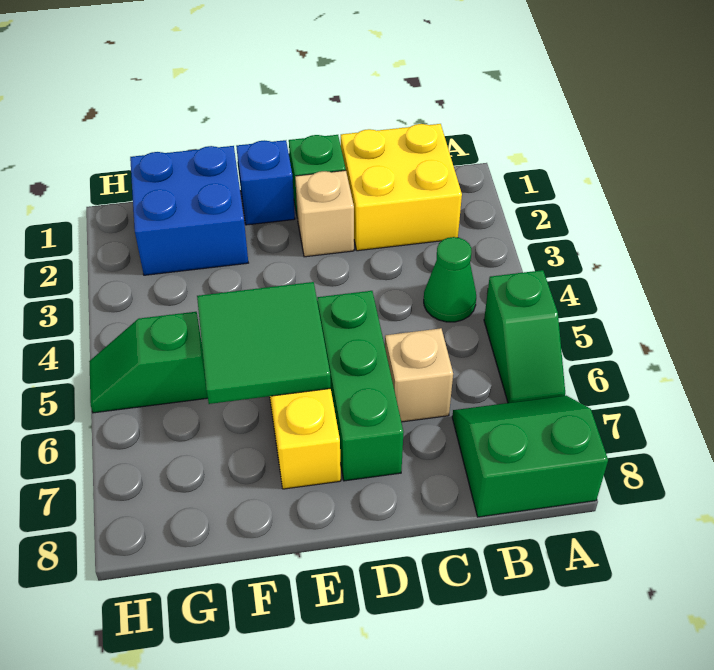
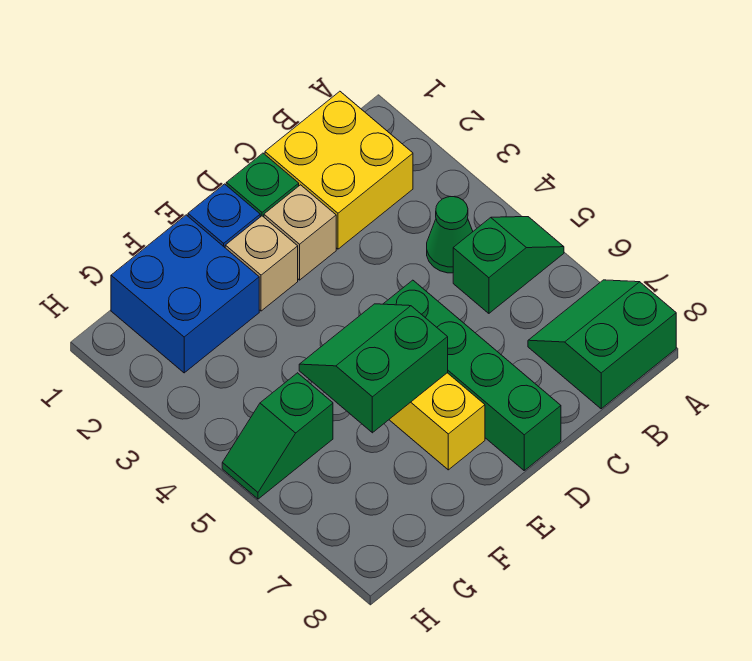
green 1x2 slope [484,270,565,403] -> green 1x2 slope turned to [453,217,564,313]
tan 1x1 brick [385,328,453,422] -> tan 1x1 brick moved to [225,216,298,311]
green 1x3 brick [317,291,404,481] -> green 1x4 brick [384,280,561,470]
green 2x2 tile [197,282,331,404] -> green 2x2 slope [299,304,448,433]

